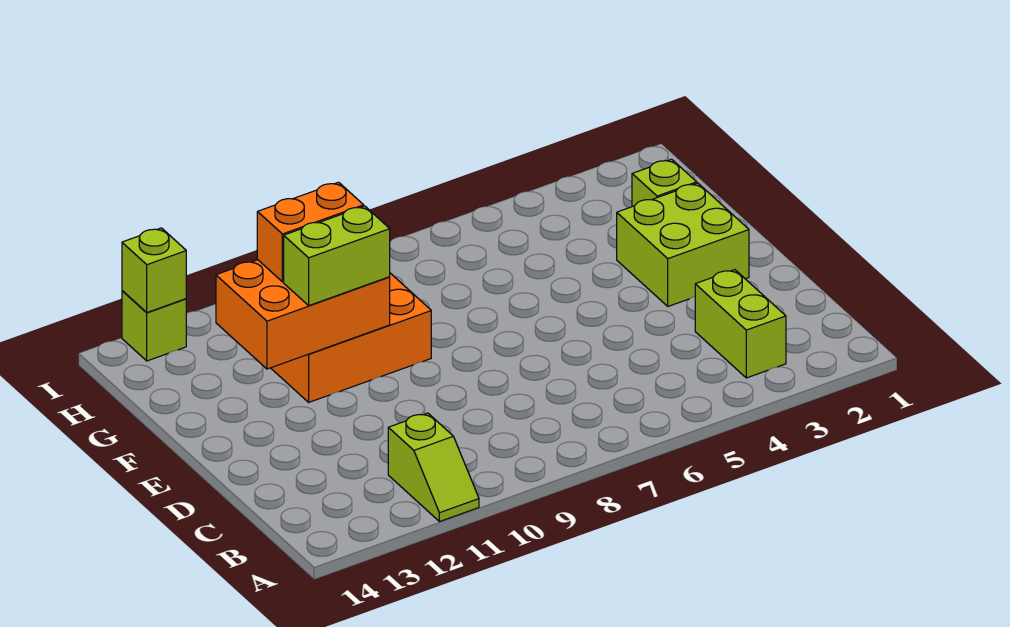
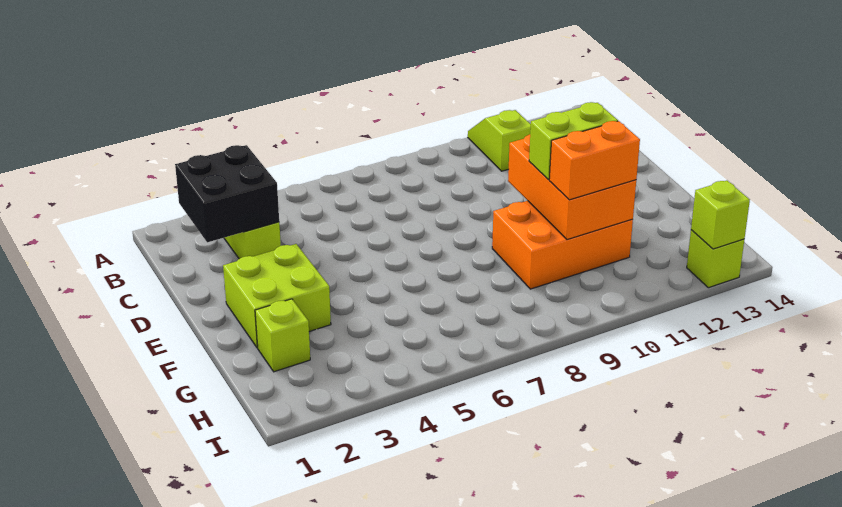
none -> black 2x2 brick [175,145,279,242]
orange 2x3 brick [216,260,390,369] -> orange 2x3 brick turned to [508,134,636,240]

